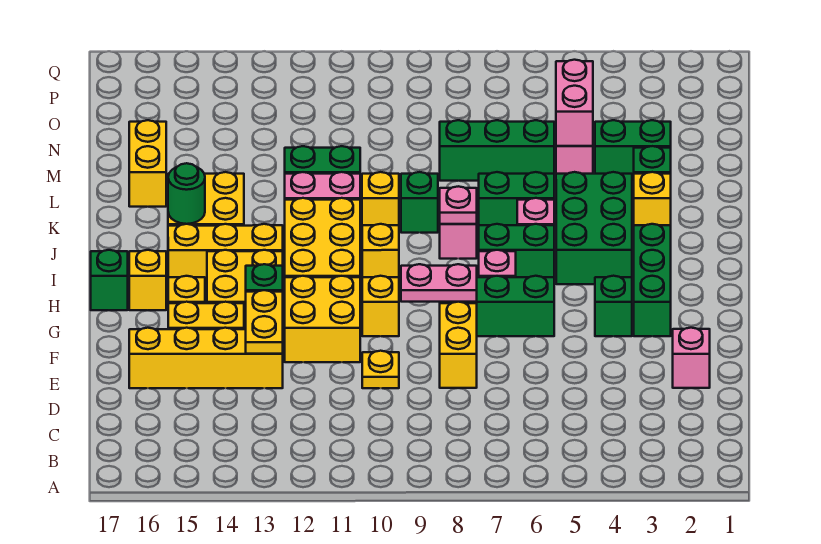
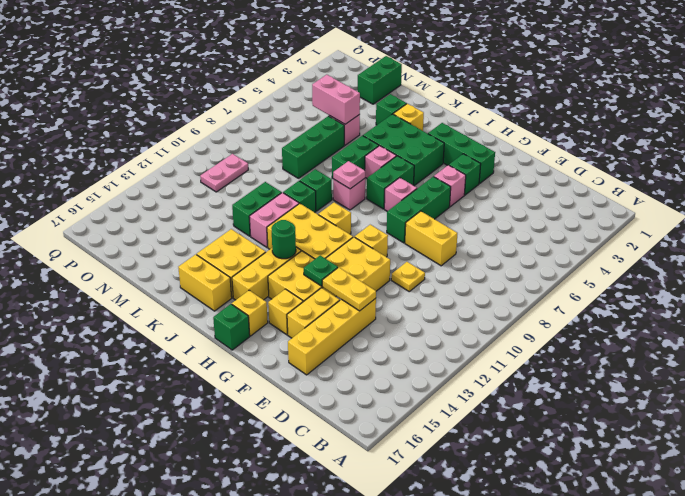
pink 1x1 brick [673,328,710,388] -> pink 1x1 brick moved to [434,165,466,207]
pink 1x2 plate [401,264,477,302] -> pink 1x2 plate moved to [200,154,248,192]
green 1x1 round brick [168,163,205,224] -> green 1x1 round brick moved to [271,220,296,259]
yellow 1x1 brick [362,172,399,226] -> green 1x1 brick [283,181,316,212]
yellow 1x2 brick [129,120,166,207] -> yellow 1x2 brick moved to [178,254,232,311]
green 1x2 brick [595,120,671,181] -> green 1x2 brick moved to [358,56,402,104]

